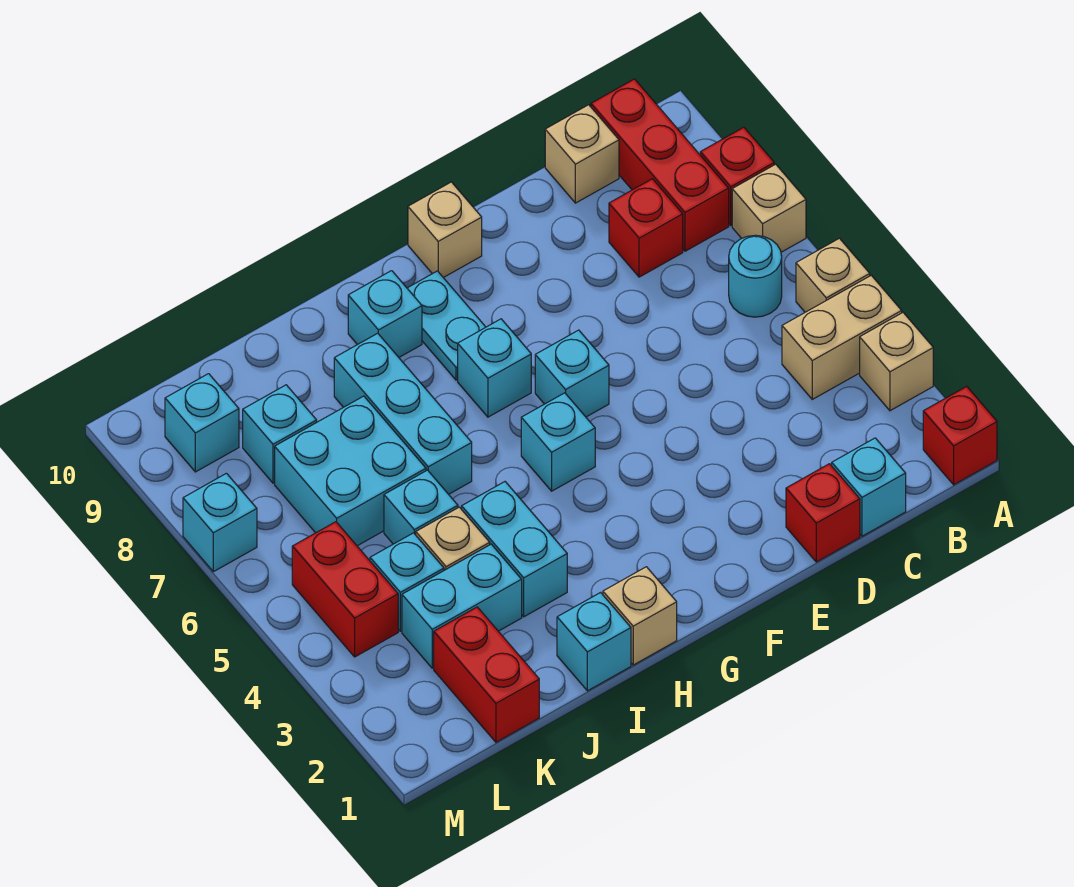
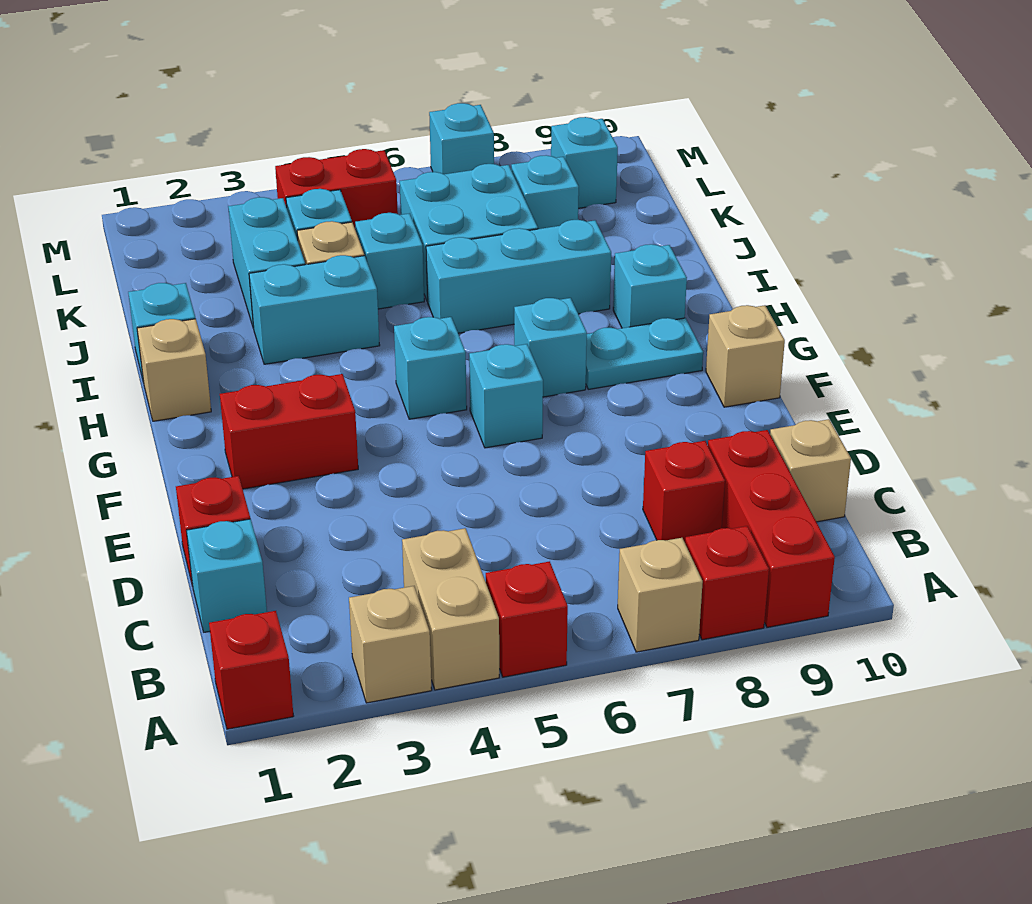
tan 1x1 brick [796,238,870,312] -> red 1x1 brick [486,561,568,677]
cyan 1x1 round brick [729,235,782,317] -> none
red 1x3 brick [591,79,729,251] -> red 1x3 brick turned to [708,430,835,627]
red 1x2 brick [434,607,539,742] -> red 1x2 brick moved to [220,374,358,489]

